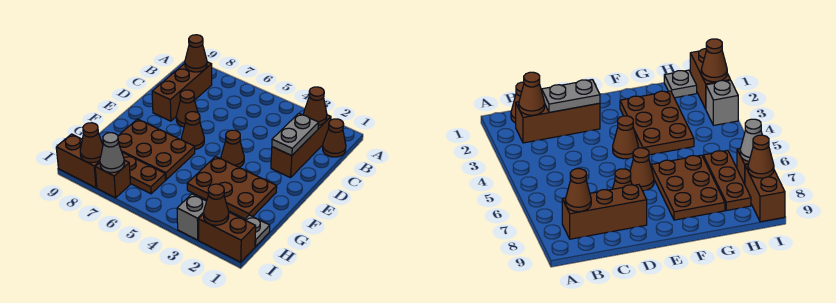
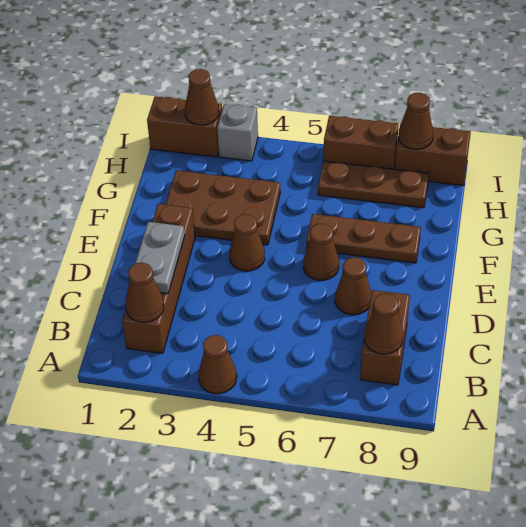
brown 1x1 cone [323,119,346,157] -> brown 1x1 cone moved to [198,335,237,394]
brown 1x3 brick [271,115,331,178] -> brown 1x4 brick [122,204,195,353]
brown 1x3 brick [152,62,212,121] -> brown 1x2 brick [360,290,410,385]
brown 2x3 plate [118,119,195,180] -> brown 1x3 plate [307,214,421,263]
grey 1x1 plate [245,215,270,247] -> none
brown 1x1 brick [95,160,130,198] -> brown 1x2 brick [324,116,399,169]
grey 1x1 cone [100,133,124,173] -> none

